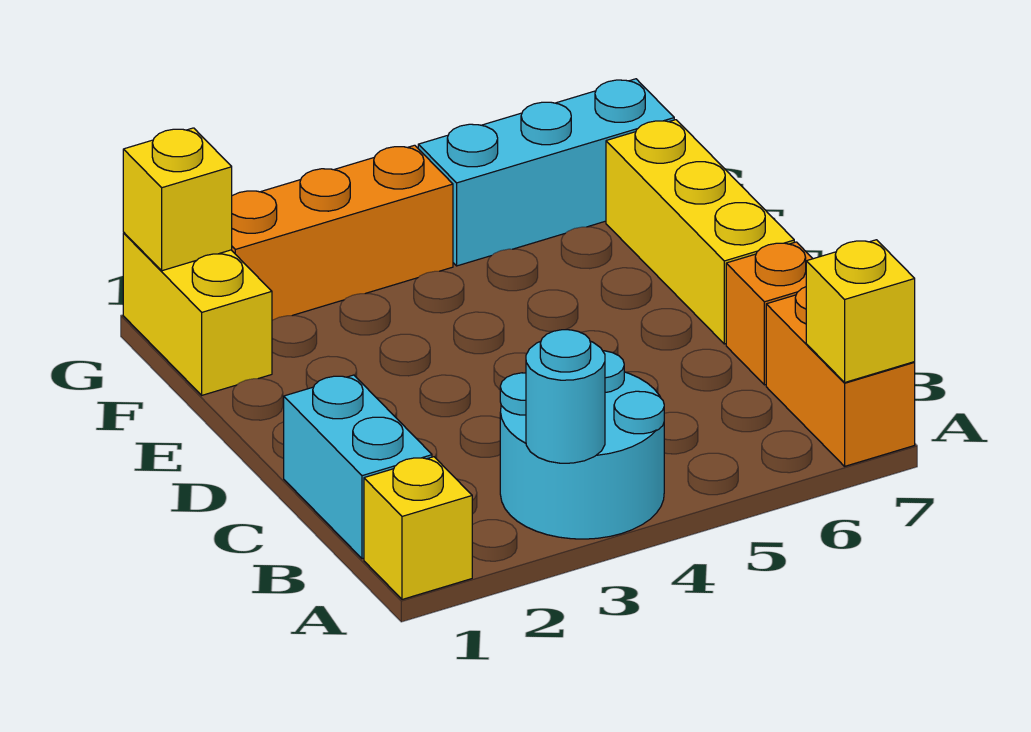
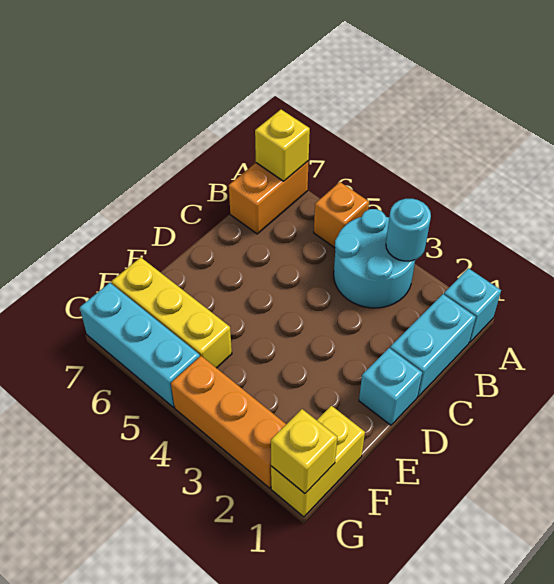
yellow 1x1 brick [364,457,472,599] -> cyan 1x1 brick [444,268,501,343]
orange 1x1 brick [726,242,813,385] -> orange 1x1 brick moved to [314,182,369,248]
none -> cyan 1x1 brick [359,348,422,425]
yellow 1x3 brick [606,120,794,344] -> yellow 1x3 brick turned to [112,257,232,368]

